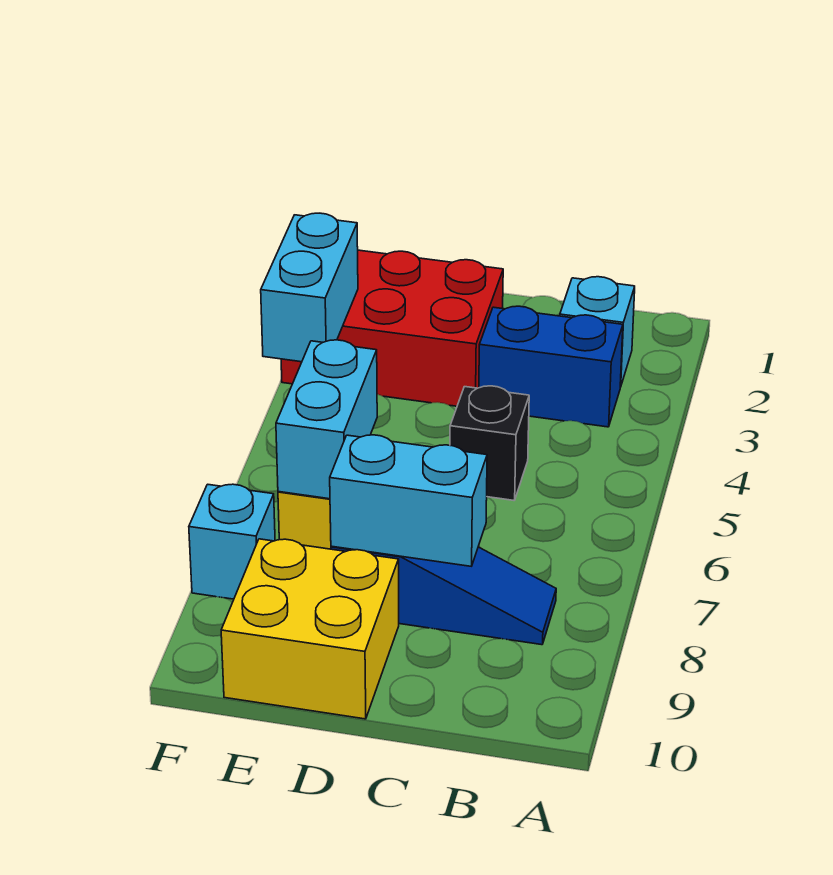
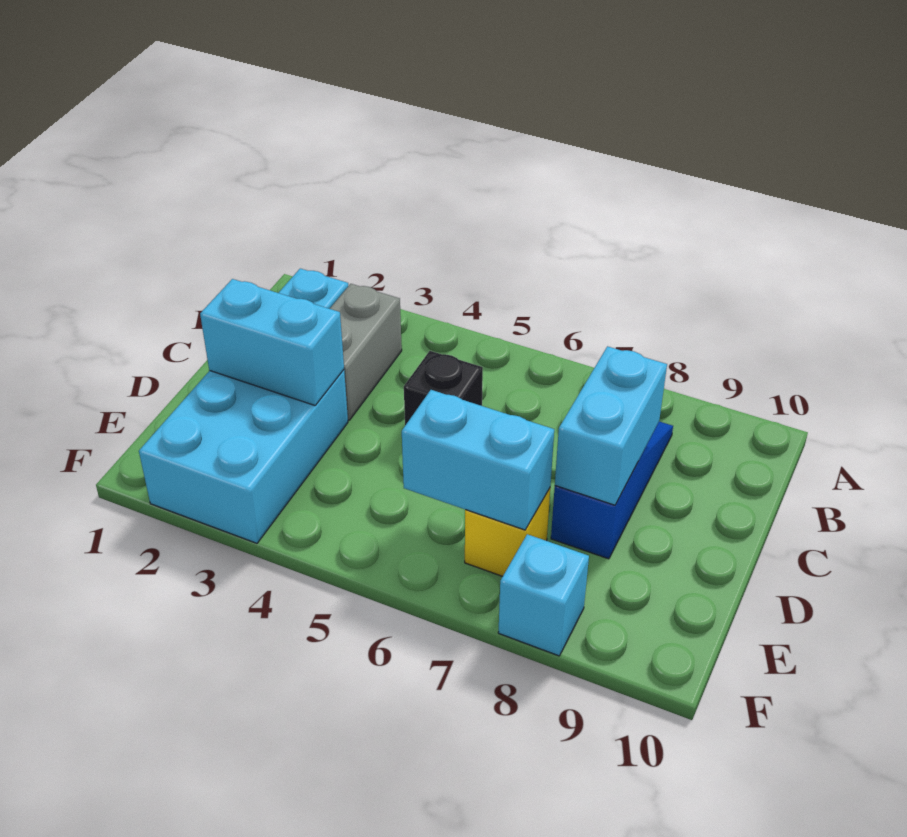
blue 1x2 brick [479,306,623,427] -> grey 1x2 brick [330,284,402,420]
red 2x3 brick [281,250,503,406] -> cyan 2x3 brick [139,370,348,543]
yellow 2x2 brick [221,539,399,719] -> none
cyan 1x2 brick [261,213,358,362] -> cyan 1x2 brick moved to [200,279,344,405]

